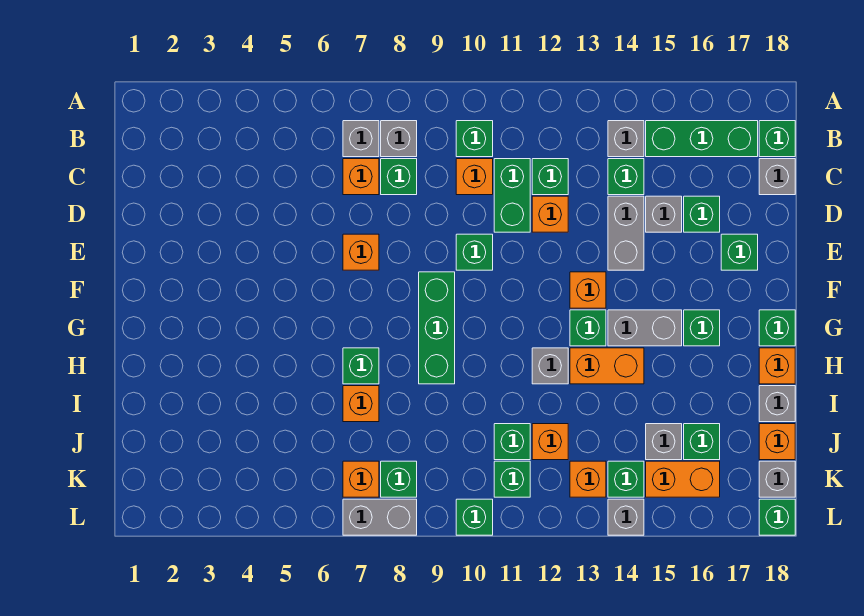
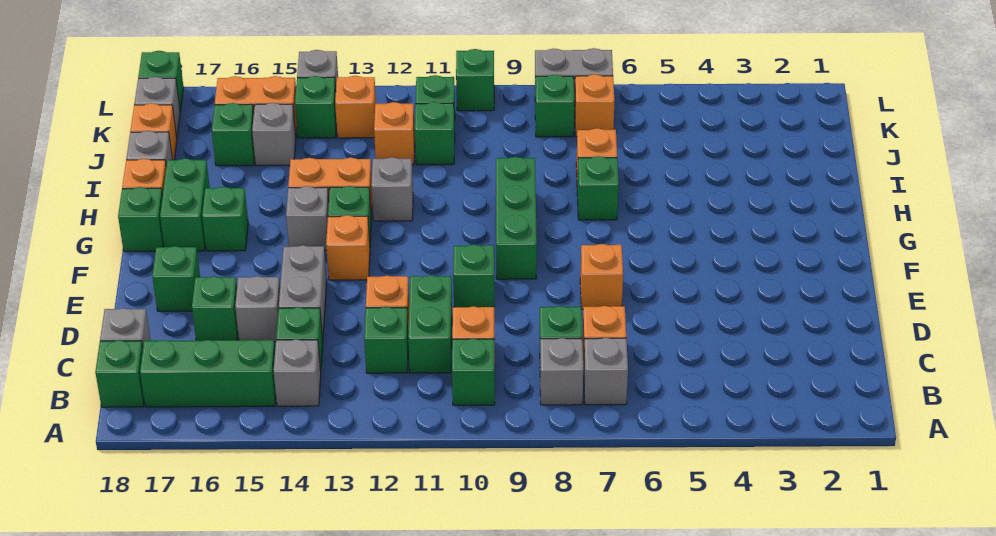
grey 1x2 brick [608,310,682,346] -> grey 1x1 brick [286,186,329,250]
none -> green 1x2 brick [160,158,210,251]

